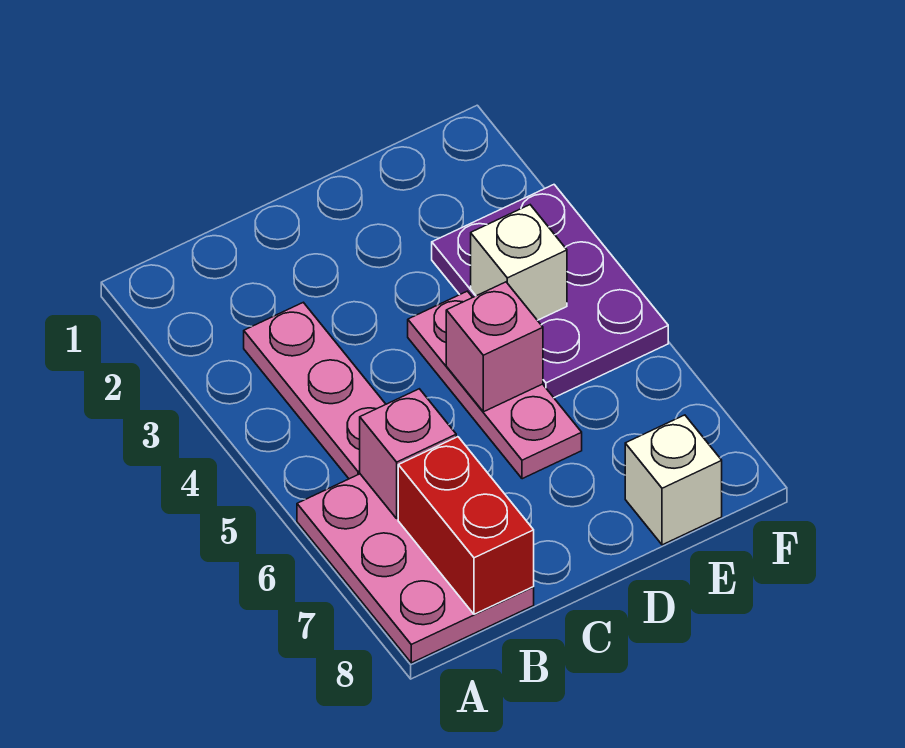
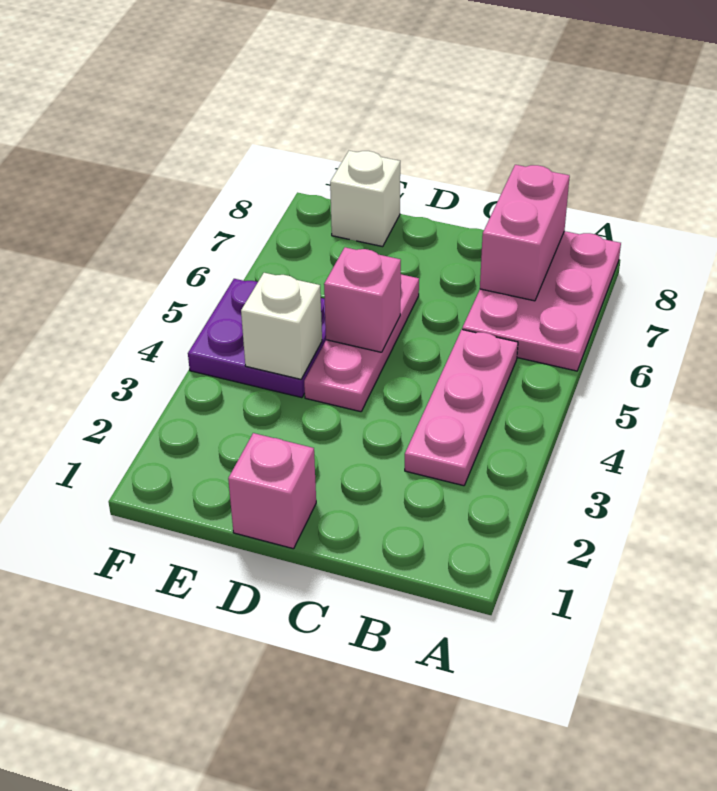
pink 1x1 brick [360,389,456,518] -> pink 1x1 brick moved to [228,433,316,549]
red 1x2 brick [398,437,534,614] -> pink 1x2 brick [480,165,570,301]
purple 2x3 plate [432,185,668,398] -> purple 2x2 plate [188,279,326,398]

